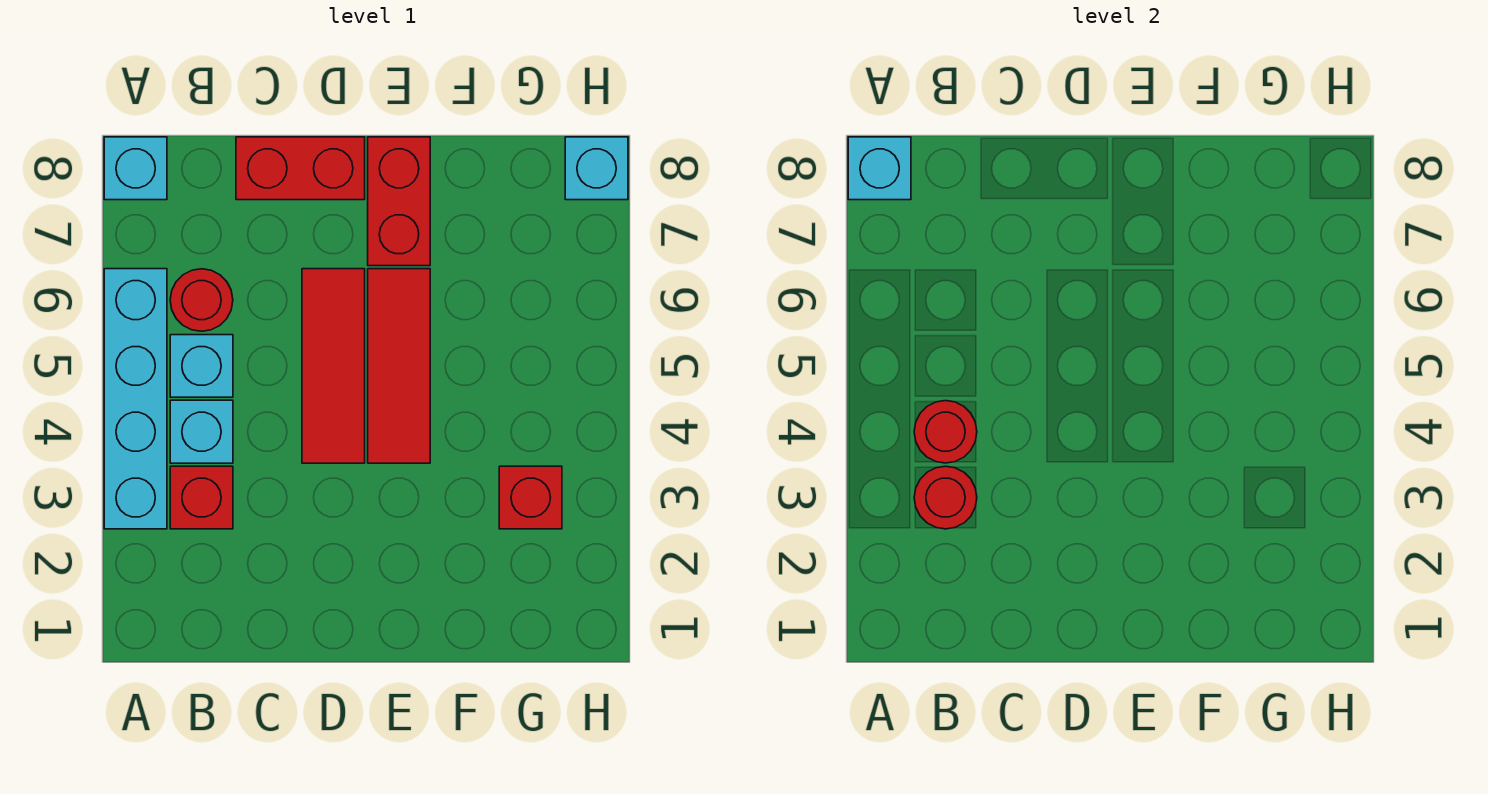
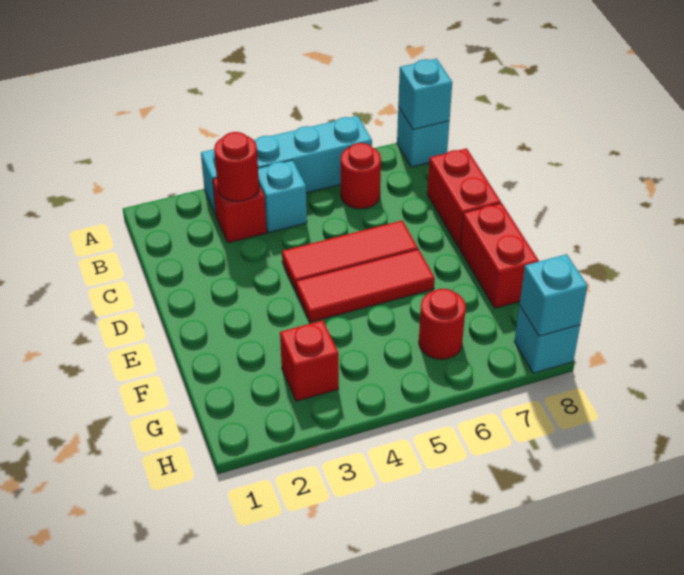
red 1x1 round brick [914,401,977,463] -> red 1x1 round brick moved to [419,289,466,359]
cyan 1x1 brick [170,335,233,397] -> cyan 1x1 brick moved to [520,254,588,336]
red 1x2 brick [368,137,430,266] -> red 1x2 brick turned to [460,203,539,308]

